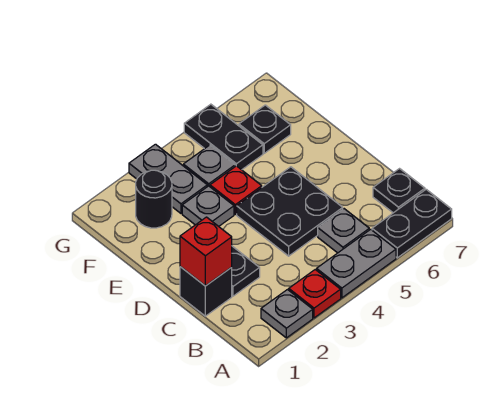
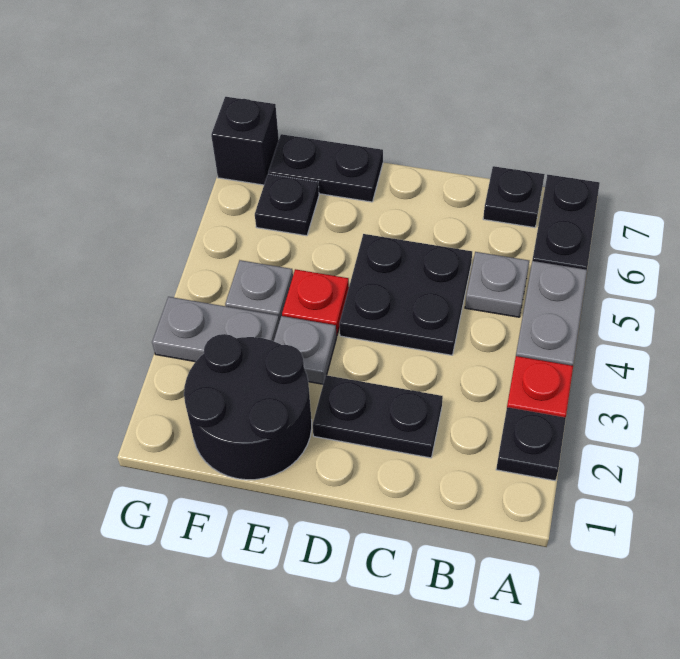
grey 1x1 plate [261,290,313,338] -> black 1x1 plate [496,407,566,481]
black 1x1 brick [180,267,232,316] -> black 1x1 brick moved to [211,97,279,185]
red 1x1 brick [180,217,232,286] -> none
black 1x1 round brick [136,170,172,228] -> black 2x2 round brick [184,334,312,480]
black 1x2 plate [184,104,263,170] -> black 1x2 plate moved to [268,134,383,202]

